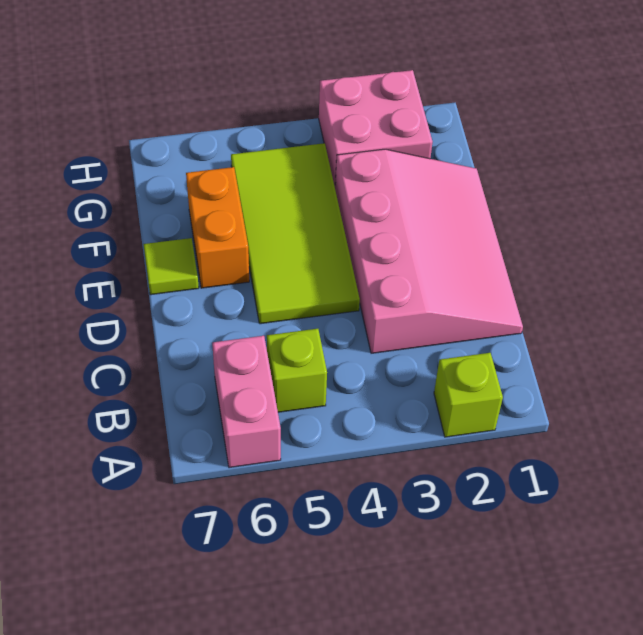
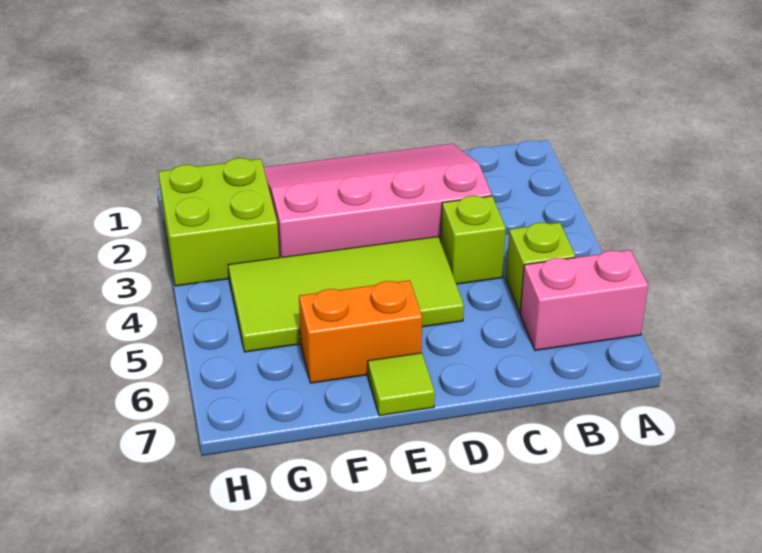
lime 1x1 brick [434,352,503,437] -> lime 1x1 brick moved to [441,196,506,284]
pink 2x2 brick [319,70,432,186] -> lime 2x2 brick [158,158,279,286]

